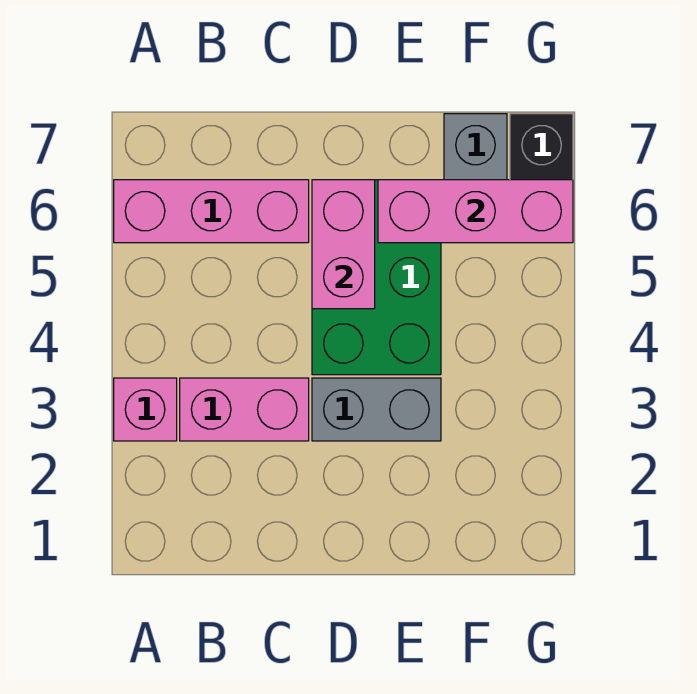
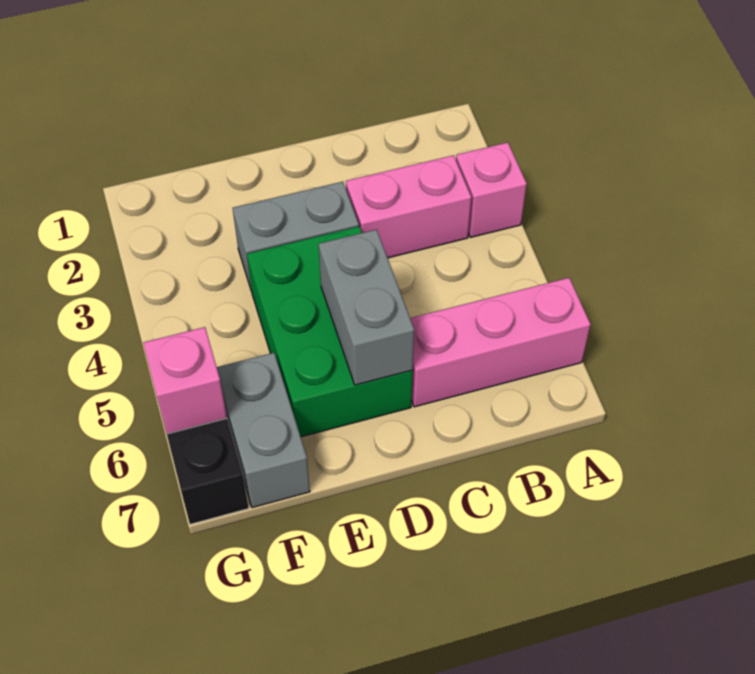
pink 1x2 brick [312,180,375,309] -> grey 1x2 brick [319,230,414,385]
pink 1x3 brick [378,180,573,243] -> pink 1x1 brick [143,327,227,434]

